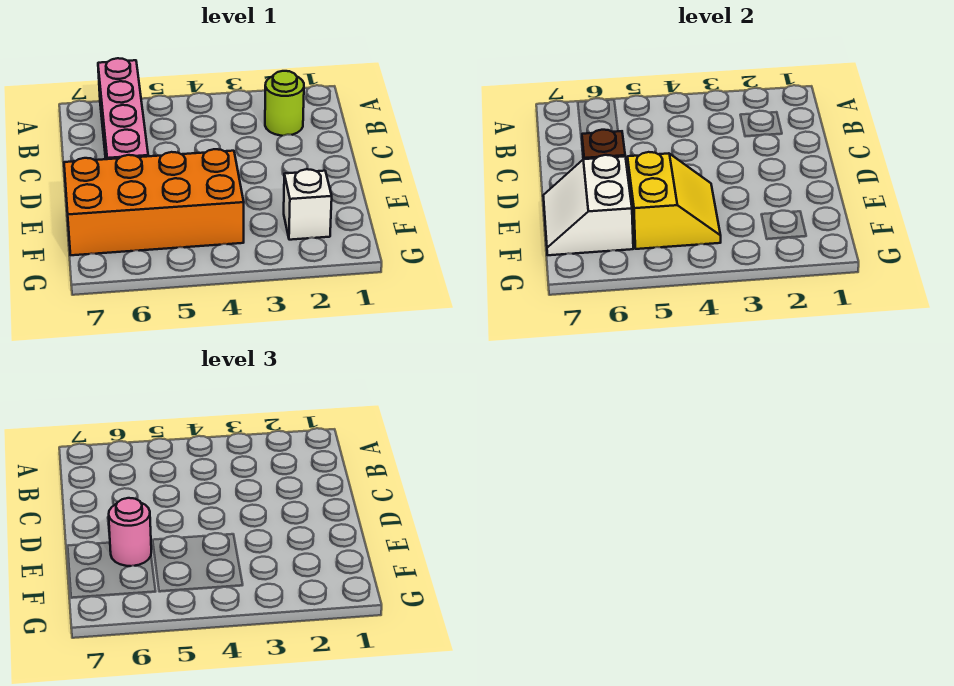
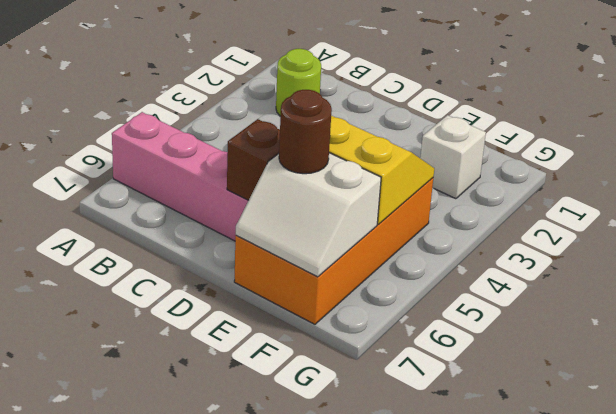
pink 1x1 round brick [109,498,151,566] -> brown 1x1 round brick [279,90,332,174]

